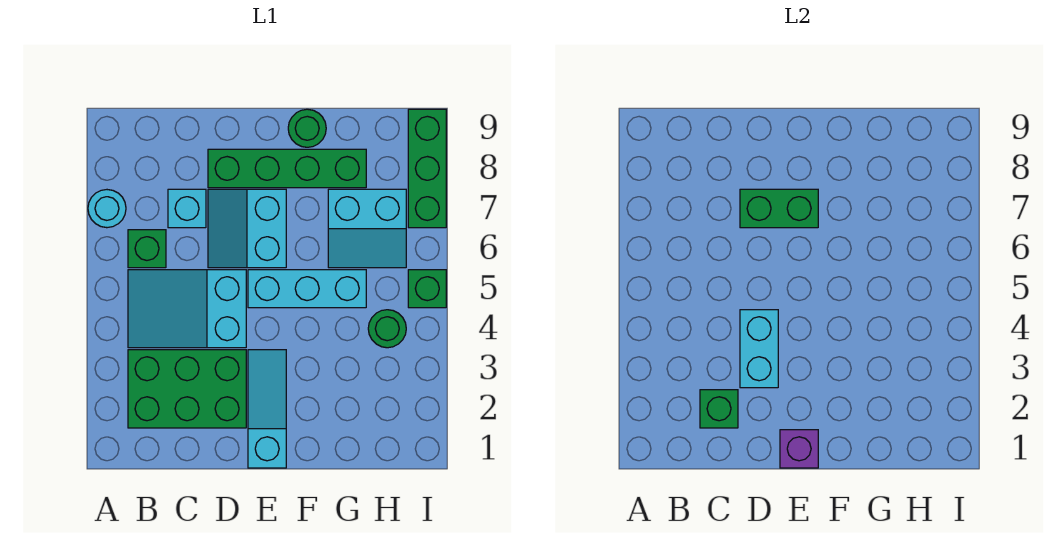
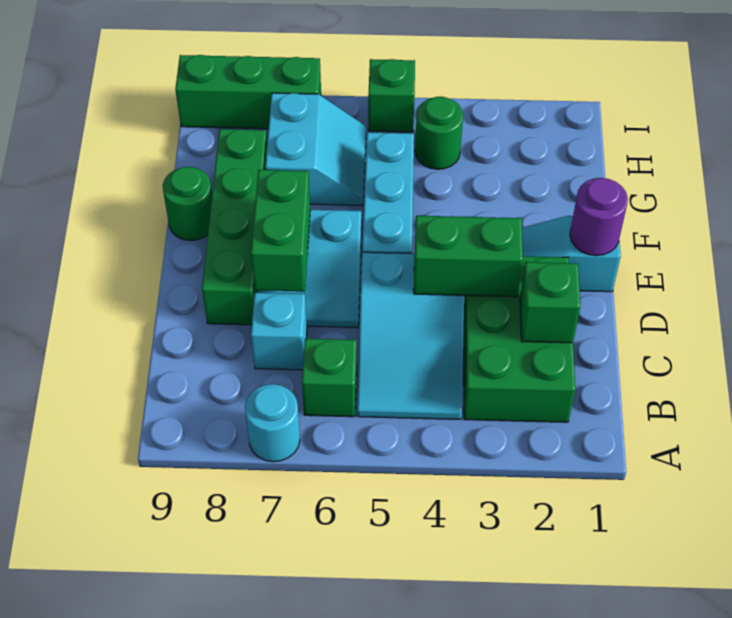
cyan 1x2 brick [740,310,778,388] -> green 1x2 brick [414,216,523,297]
purple 1x1 brick [780,430,818,468] -> purple 1x1 round brick [570,178,628,256]

